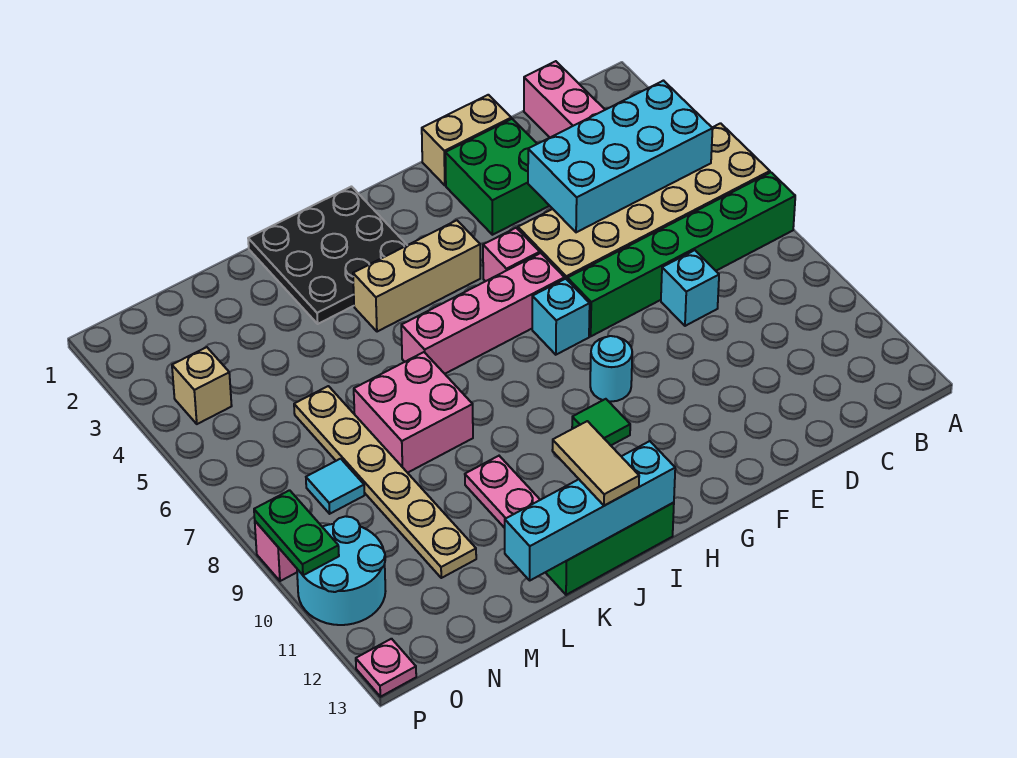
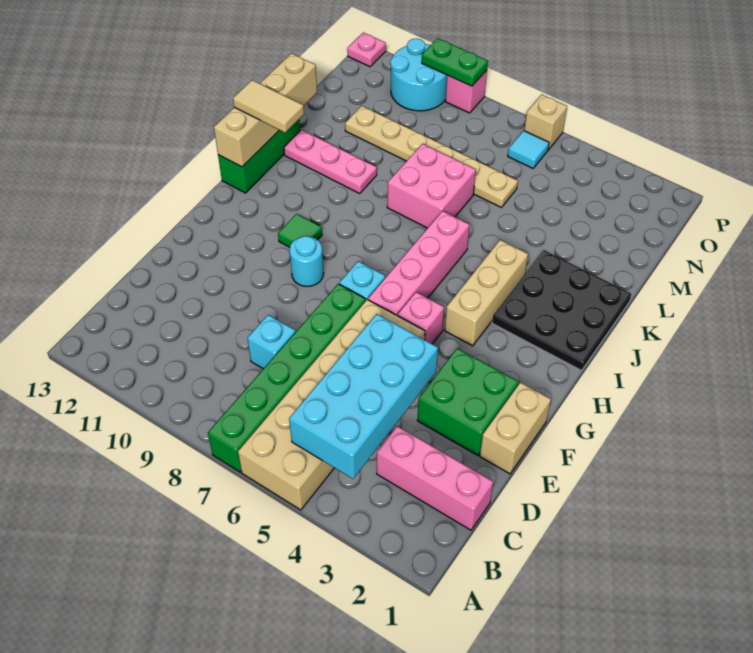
cyan 1x4 brick [505,441,675,580] -> tan 1x4 brick [214,53,317,167]
cyan 1x1 tile [306,459,364,514] -> cyan 1x1 tile moved to [508,131,549,168]
tan 1x1 brick [172,347,232,424] -> tan 1x1 brick moved to [524,95,567,150]

